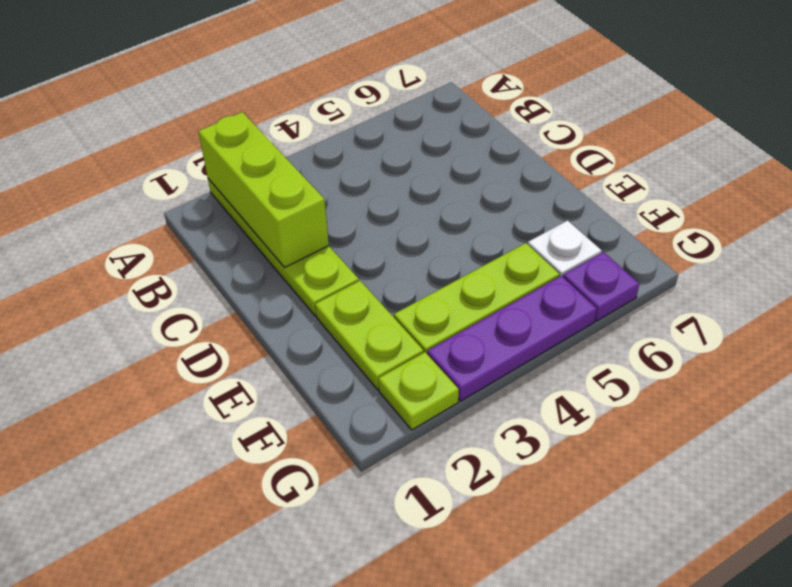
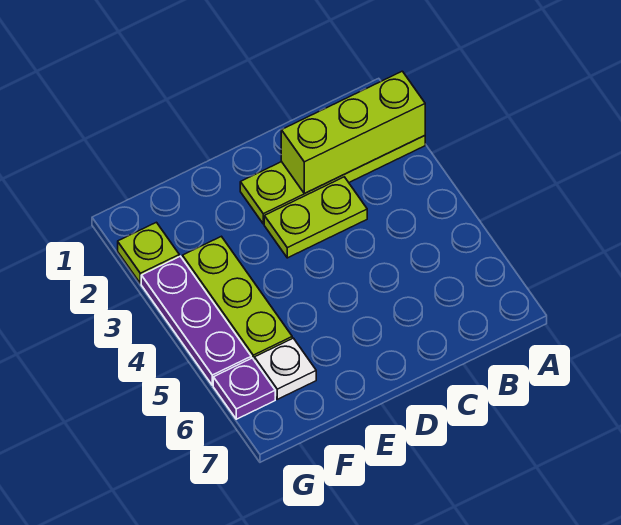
lime 1x2 plate [315,281,423,390] -> lime 1x2 plate moved to [264,177,367,258]

